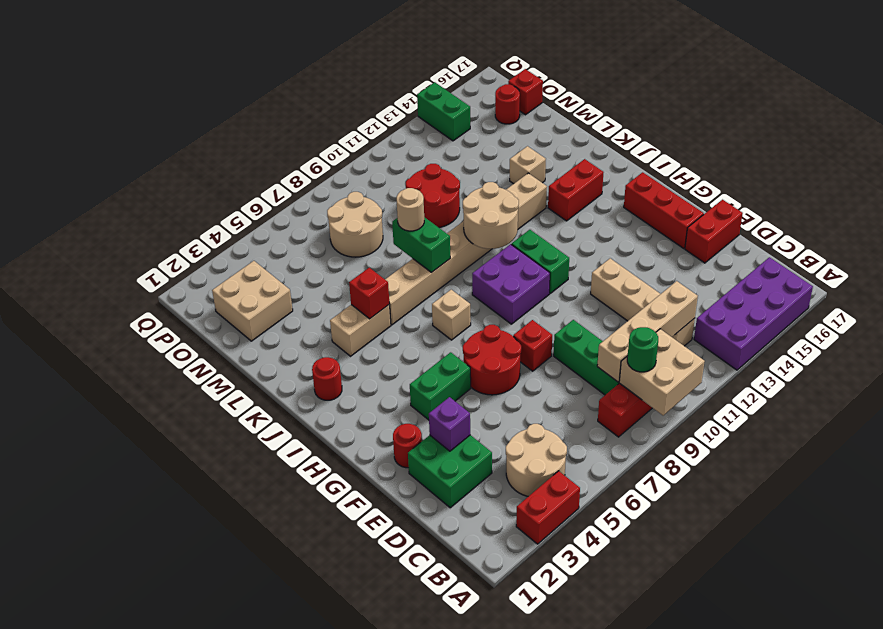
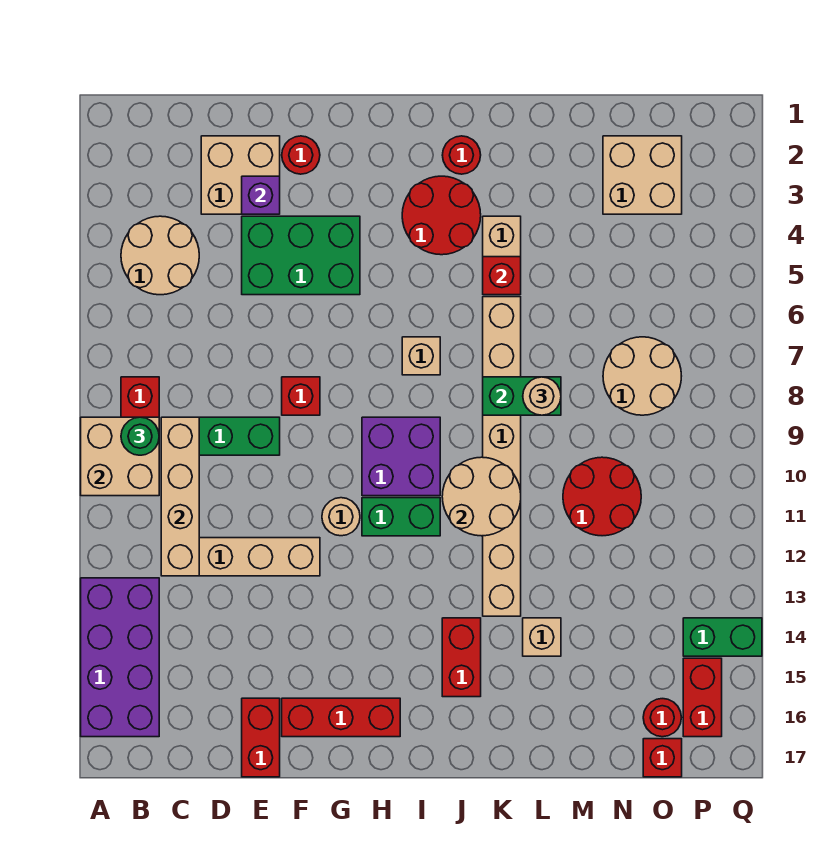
red 1x2 brick [516,471,580,544] -> red 1x2 brick moved to [683,658,722,737]
green 2x2 brick [408,435,492,508] -> tan 2x2 brick [201,136,280,214]
red 2x2 round brick [463,325,521,395] -> red 2x2 round brick moved to [402,176,481,255]
green 1x2 brick [410,352,471,420] -> green 2x3 brick [242,216,360,295]
none -> tan 1x1 round brick [322,498,360,536]

